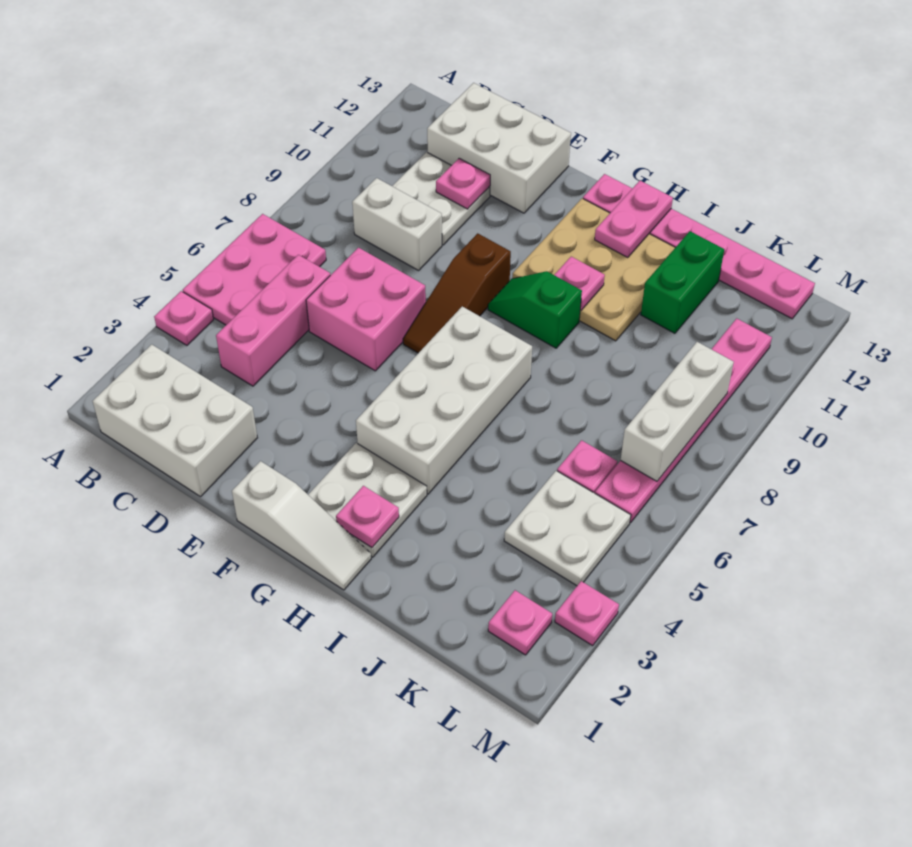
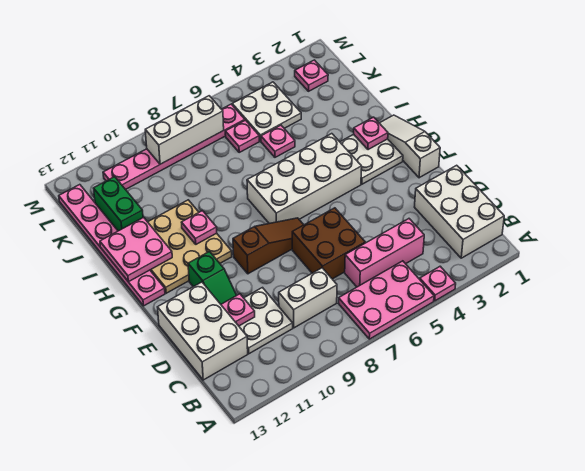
white 1x2 brick [352,178,442,270] -> white 1x2 brick turned to [279,268,337,328]
pink 2x2 brick [306,248,426,371] -> brown 2x2 brick [292,208,365,279]
green 1x2 slope [488,271,582,348] -> green 1x2 slope moved to [188,252,237,304]
pink 1x2 plate [595,181,673,258] -> pink 2x2 plate [100,217,172,282]
green 1x2 brick [641,231,724,333] -> green 1x2 brick turned to [93,177,143,231]
pink 1x1 plate [555,581,619,646] -> pink 1x1 plate moved to [261,125,295,157]

